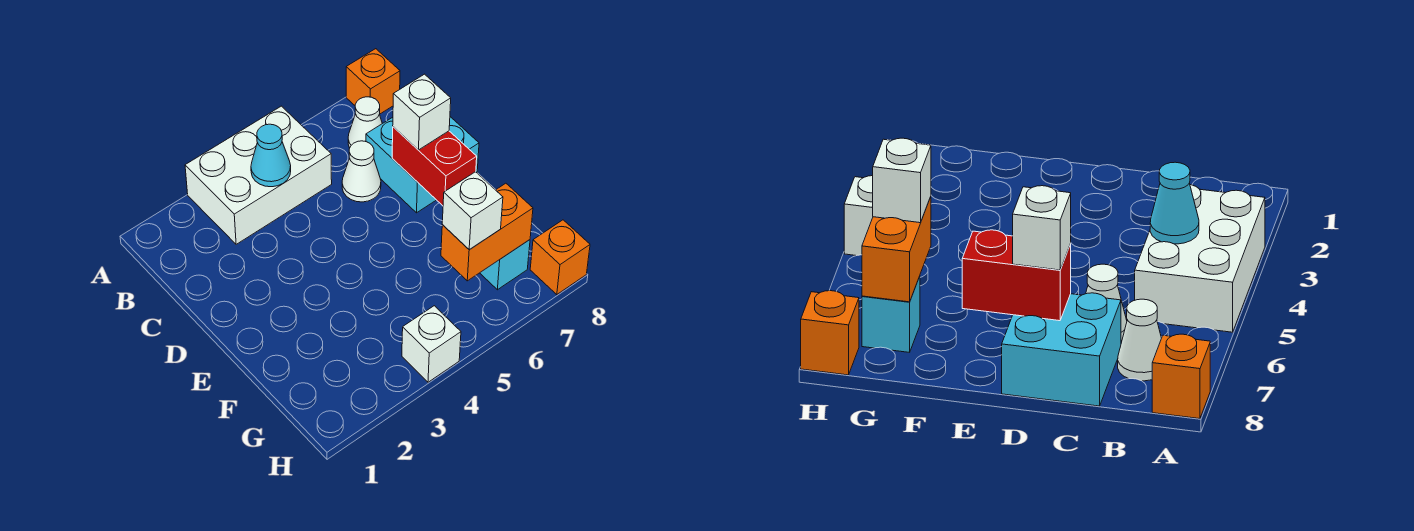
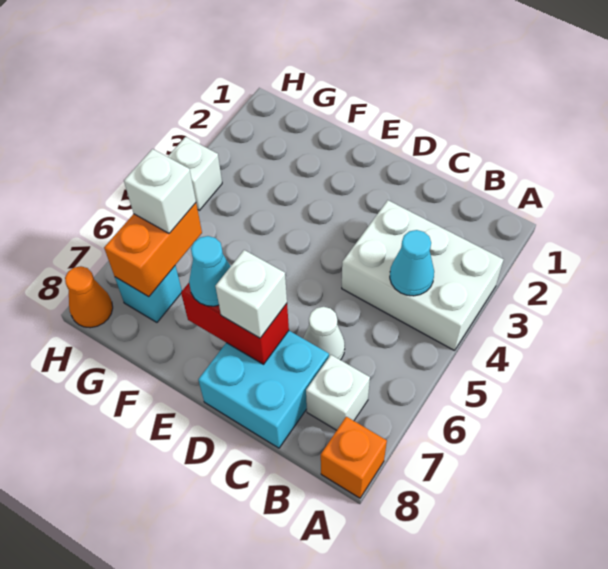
white 2x3 brick [185,106,332,244] -> white 2x3 brick turned to [342,200,504,351]
white 1x1 cone [348,97,382,148] -> white 1x1 brick [306,355,370,430]
none -> cyan 1x1 cone [189,236,231,306]
orange 1x1 brick [530,220,590,295] -> orange 1x1 cone [65,266,113,328]

